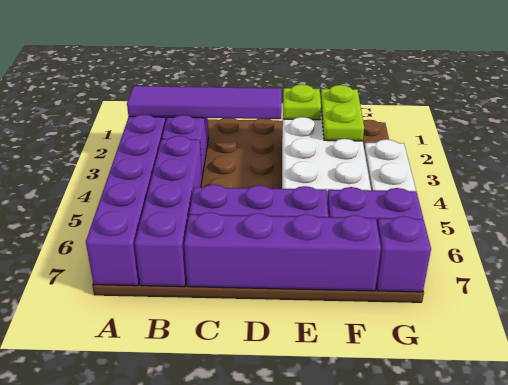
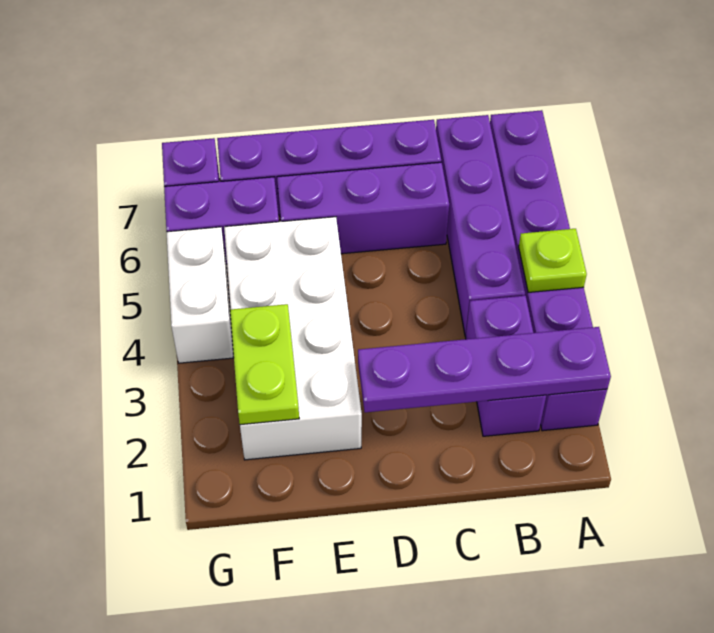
purple 1x4 tile [127,86,282,119] -> purple 1x4 plate [358,327,611,412]
lime 1x1 plate [283,84,321,120] -> lime 1x1 plate moved to [519,229,587,292]

